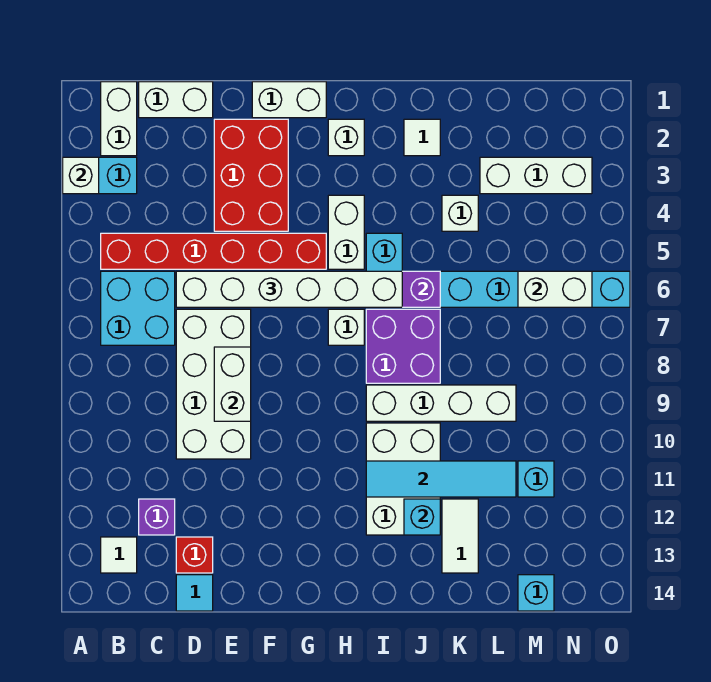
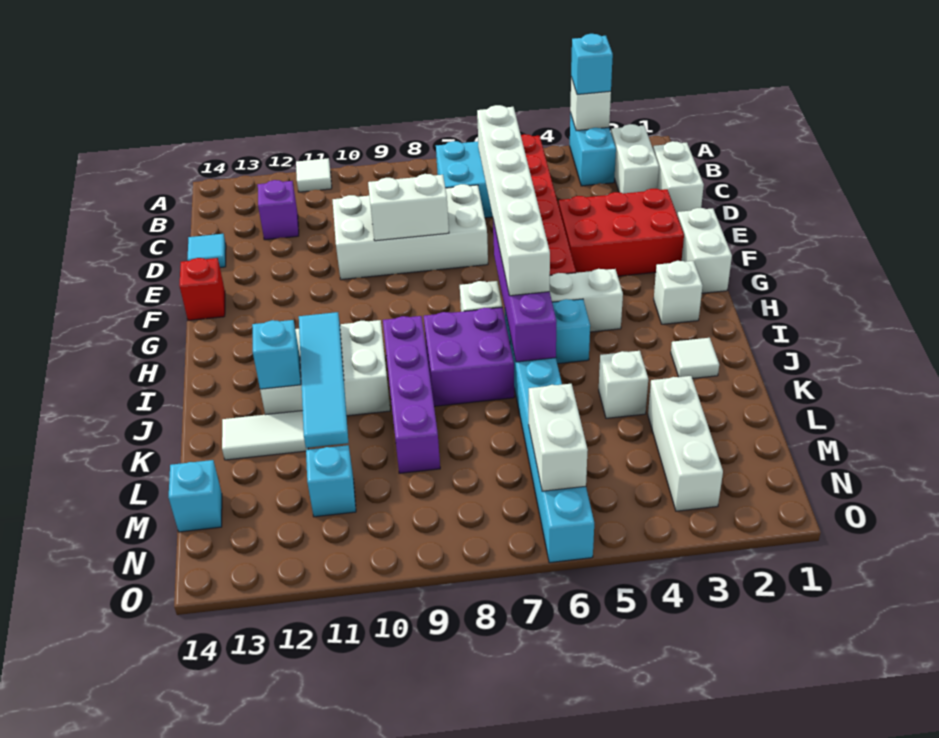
none -> cyan 1x1 brick [571,34,613,94]
white 1x2 brick [101,82,137,156] -> white 1x2 brick turned to [611,124,659,194]
white 1x1 tile [101,537,137,573] -> white 1x1 tile moved to [296,158,332,192]
red 1x1 brick [176,537,213,573] -> red 1x1 brick moved to [179,258,225,320]
white 1x4 brick [366,385,516,421] -> purple 1x4 brick [383,316,440,473]

